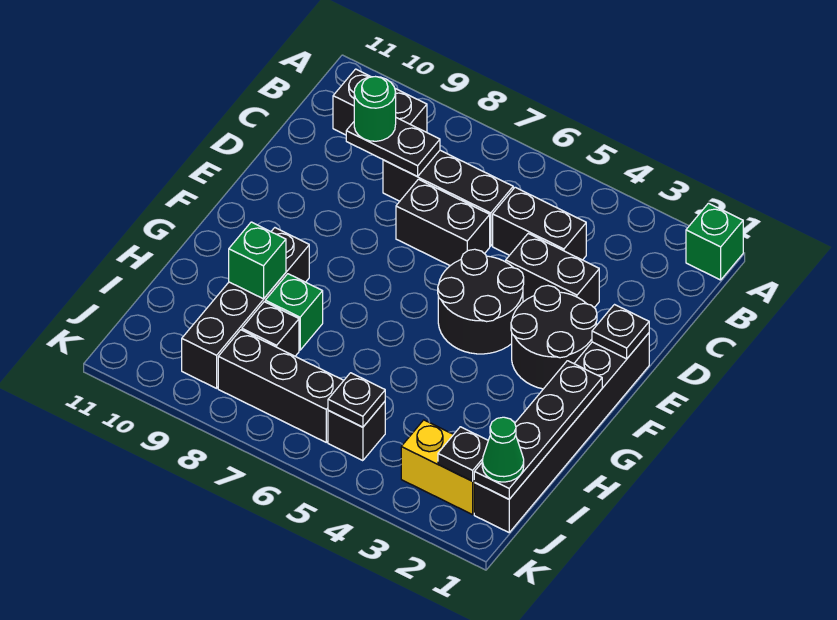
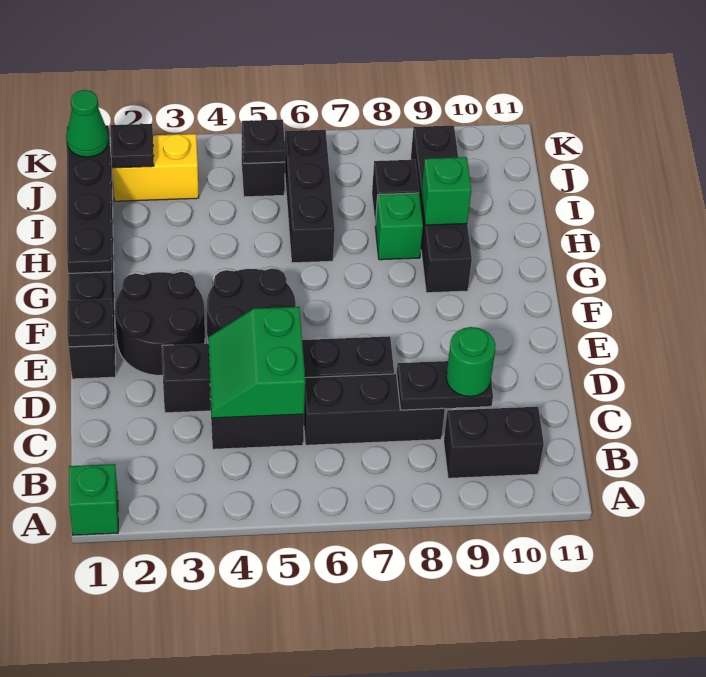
none -> green 2x2 slope [208,307,305,418]
black 1x3 brick [218,330,344,442] -> black 1x3 brick turned to [285,130,335,263]

